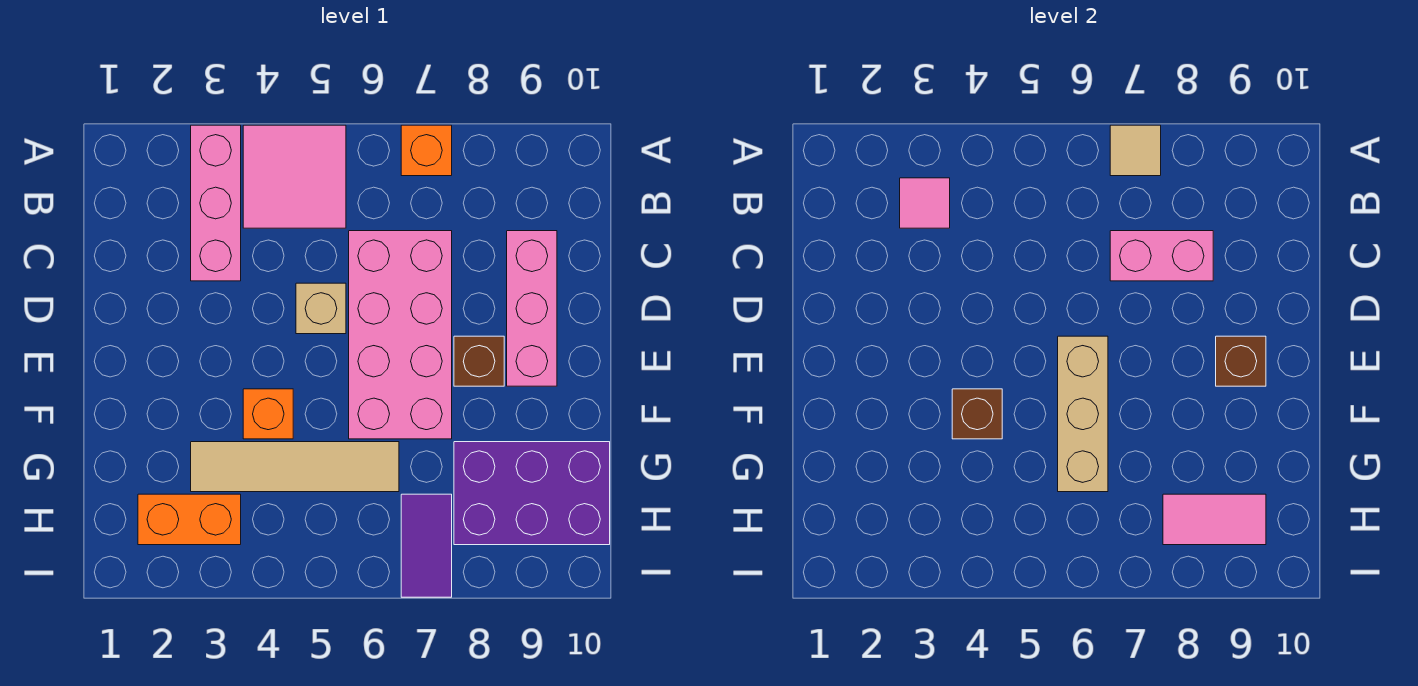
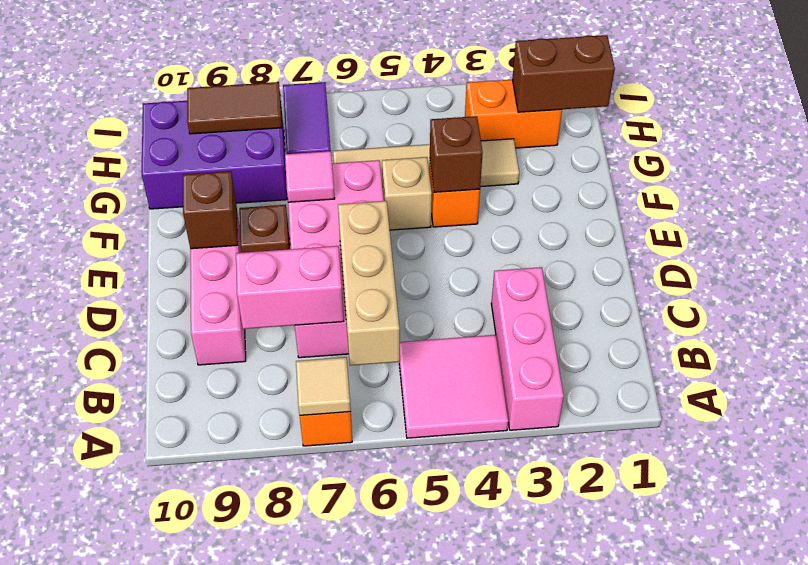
pink 1x1 tile [900,178,950,228] -> pink 1x1 tile moved to [285,151,335,202]
tan 1x1 brick [296,283,346,334] -> tan 1x1 brick moved to [382,157,432,230]
tan 1x3 brick [1058,336,1108,492] -> tan 1x3 brick moved to [338,201,400,366]
none -> brown 1x2 brick [512,35,615,112]
pink 1x2 tile [1163,494,1266,545] -> brown 1x2 tile [187,82,282,134]

